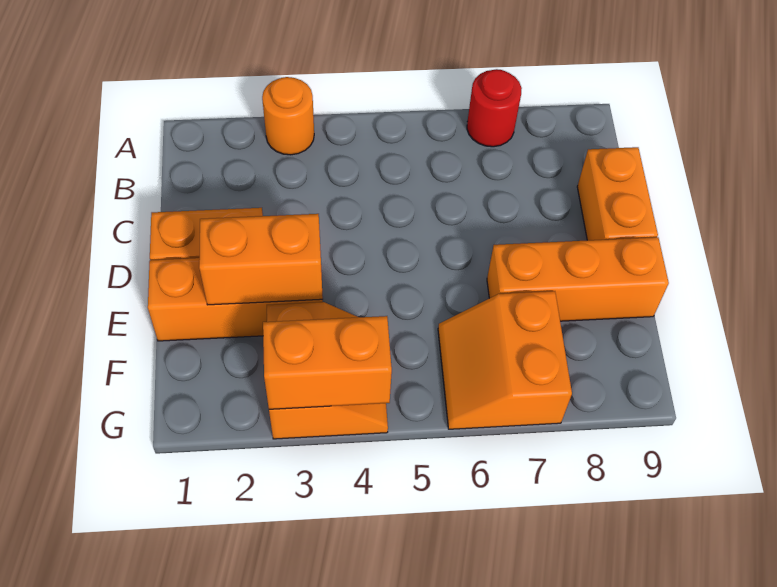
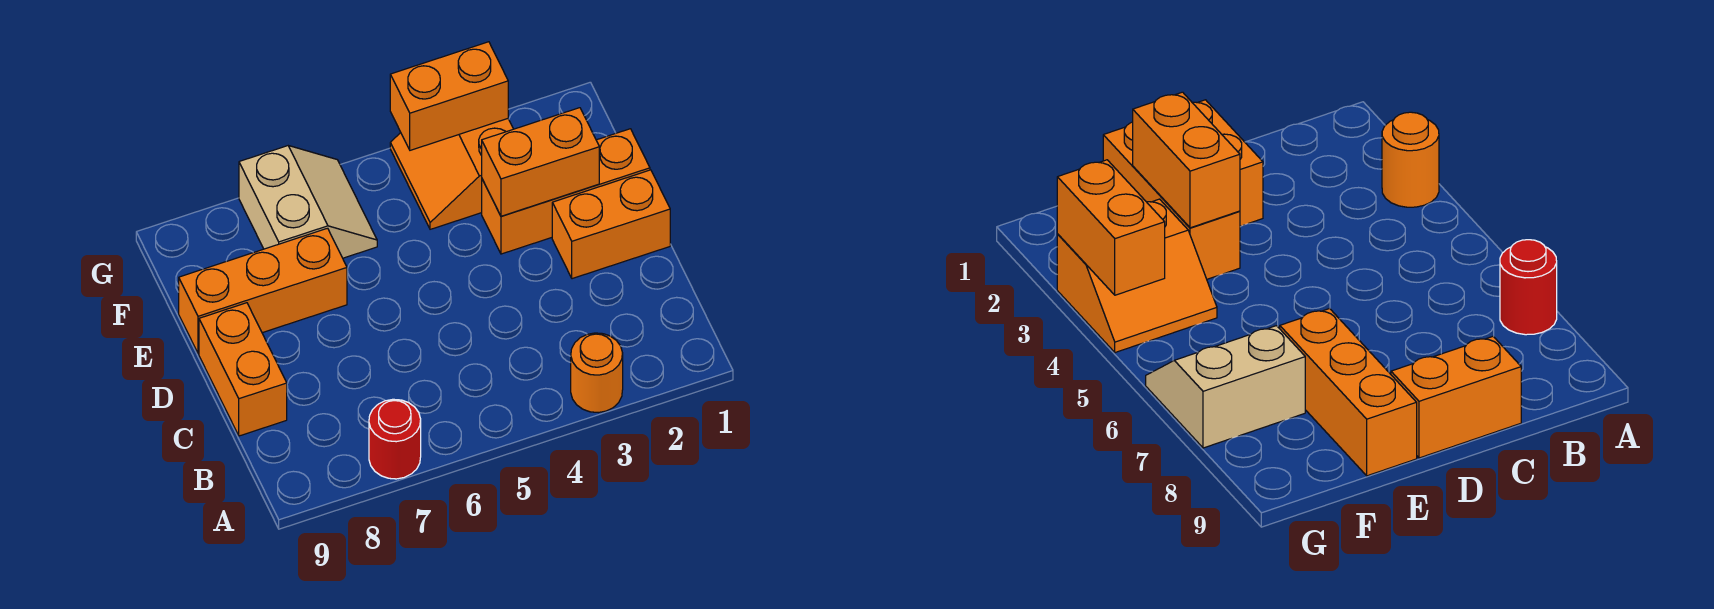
orange 2x2 slope [438,291,572,429] -> tan 2x2 slope [239,146,377,258]

